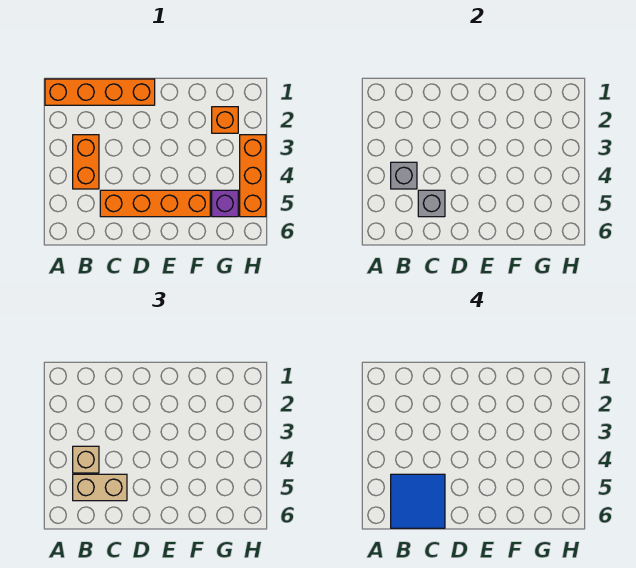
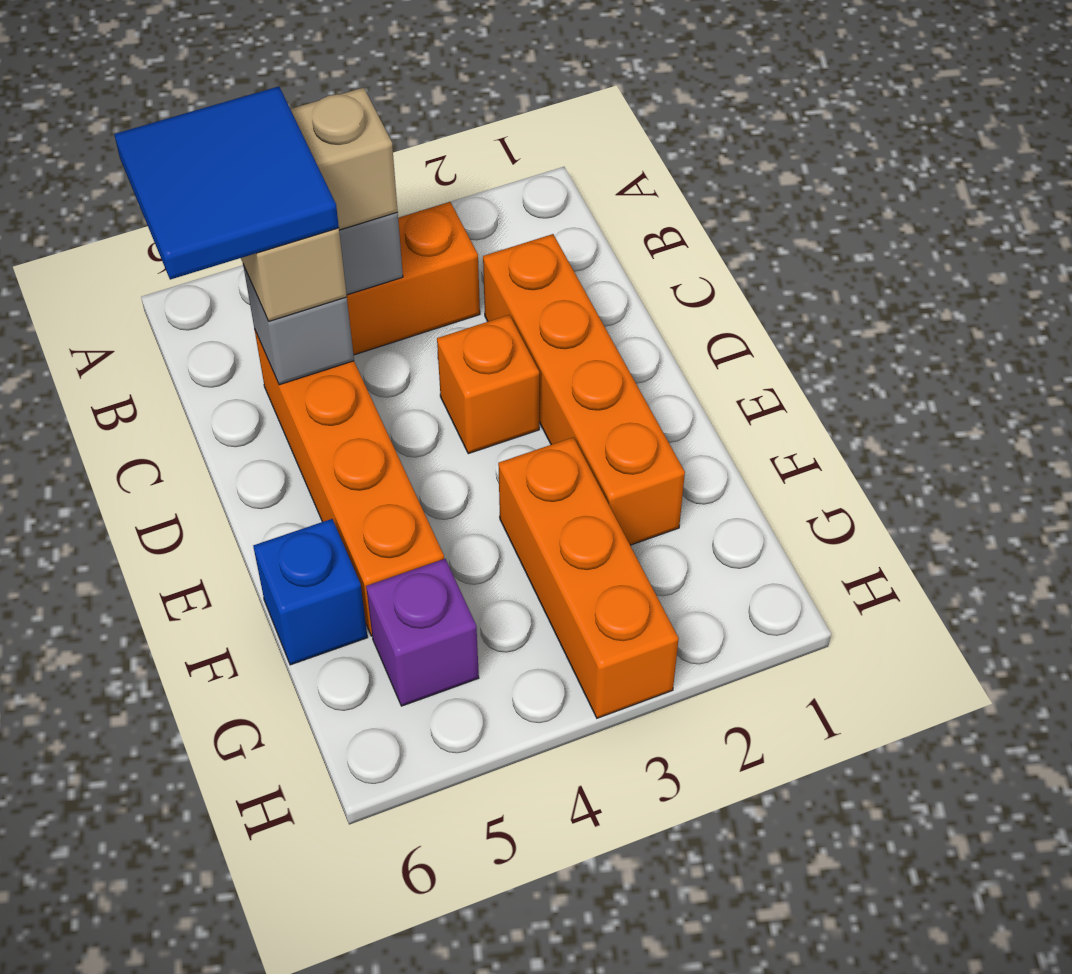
orange 1x4 brick [45,79,155,105] -> orange 1x4 brick moved to [483,234,685,545]
none -> blue 1x1 brick [253,519,368,665]
orange 1x1 brick [212,107,238,133] -> orange 1x1 brick moved to [437,315,539,454]
orange 1x3 brick [240,135,266,217] -> orange 1x3 brick turned to [498,437,679,718]

